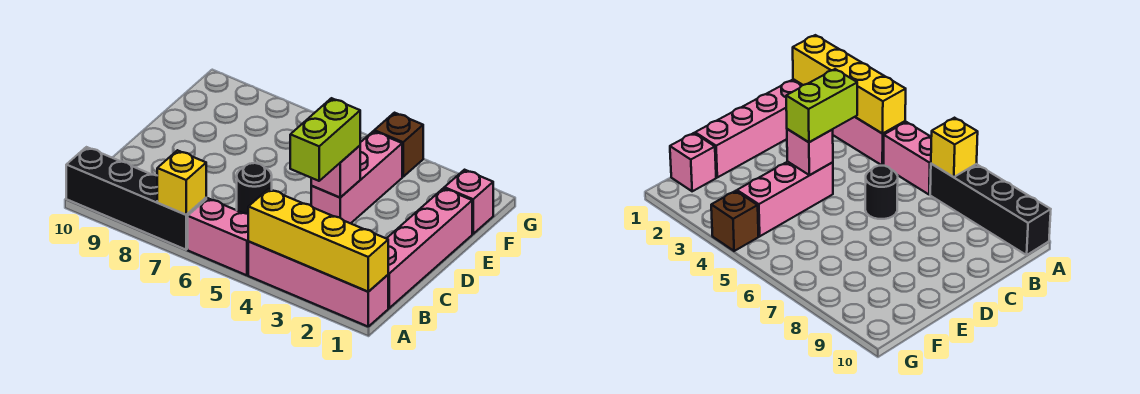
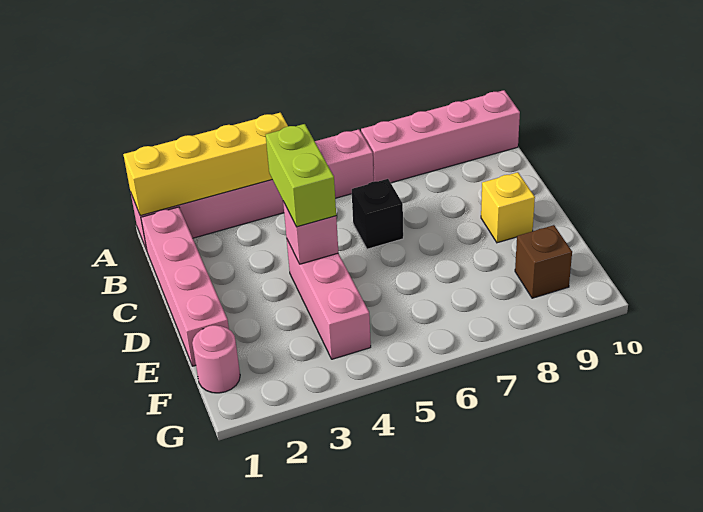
black 1x4 brick [66,147,206,250] -> pink 1x4 brick [361,90,520,183]
yellow 1x1 brick [157,150,206,215] -> yellow 1x1 brick moved to [481,172,535,243]
black 1x1 round brick [237,163,272,214] -> black 1x1 brick [352,179,403,249]
pink 1x1 brick [444,170,493,234] -> pink 1x1 round brick [192,325,240,393]
brown 1x1 brick [374,113,423,177] -> brown 1x1 brick moved to [515,225,572,298]

